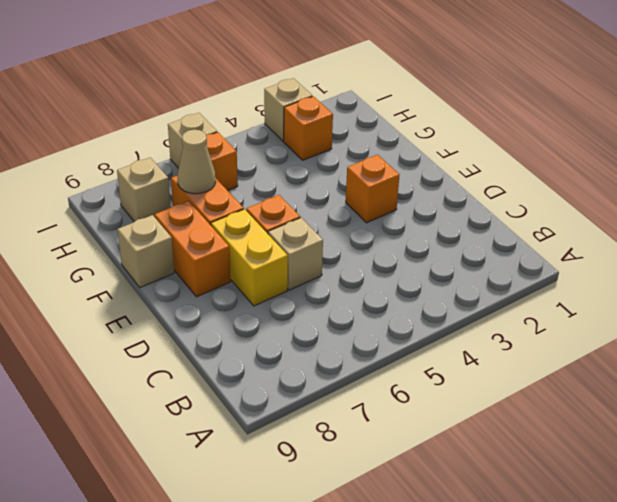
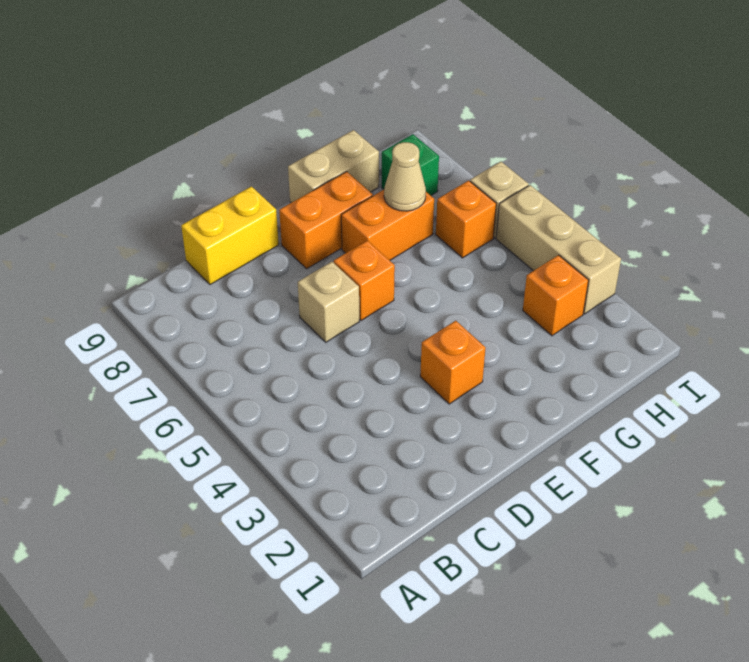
yellow 1x2 brick [211,209,288,306] -> yellow 1x2 brick moved to [181,186,279,285]
tan 1x1 brick [118,215,174,288] -> tan 1x2 brick [288,130,379,203]
tan 1x1 brick [117,158,171,222] -> green 1x1 brick [382,134,439,195]
tan 1x1 brick [264,78,312,141] -> tan 1x3 brick [496,185,621,314]

